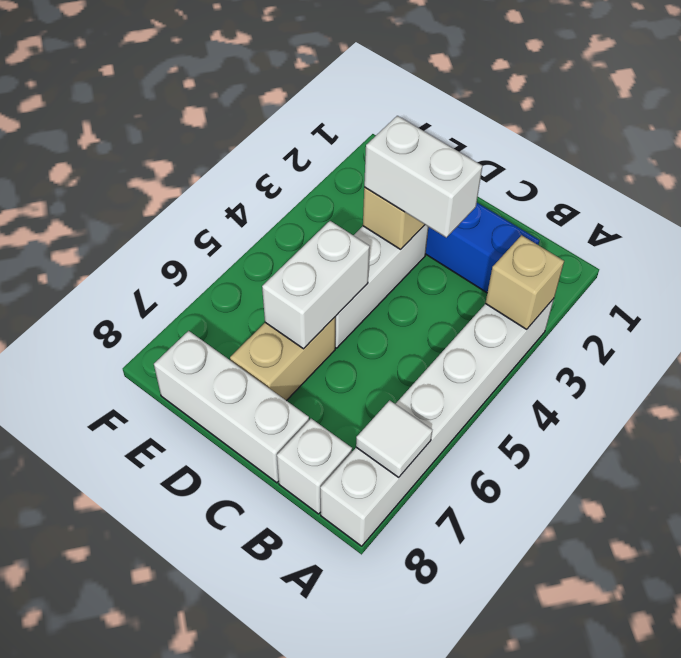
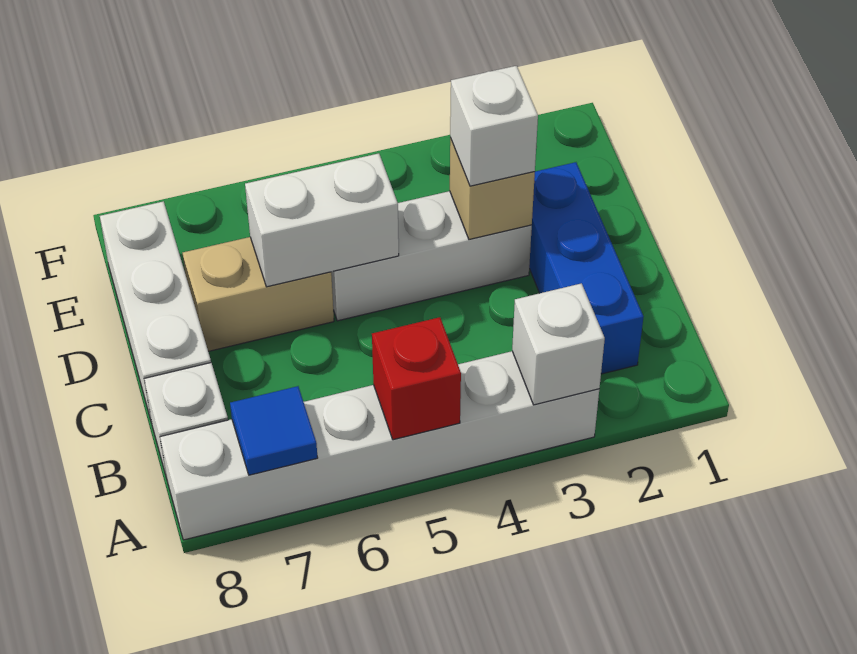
tan 1x1 brick [485,235,564,329] -> white 1x1 brick [512,283,605,405]
none -> red 1x1 brick [372,317,461,440]
white 1x1 tile [356,400,432,477] -> blue 1x1 tile [230,386,318,475]
white 1x2 brick [364,116,482,237] -> white 1x1 brick [450,66,538,186]

